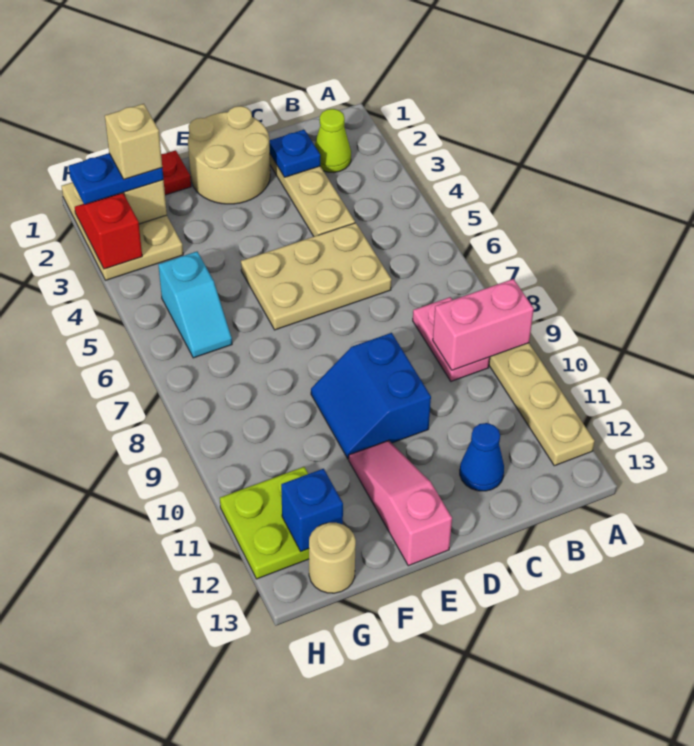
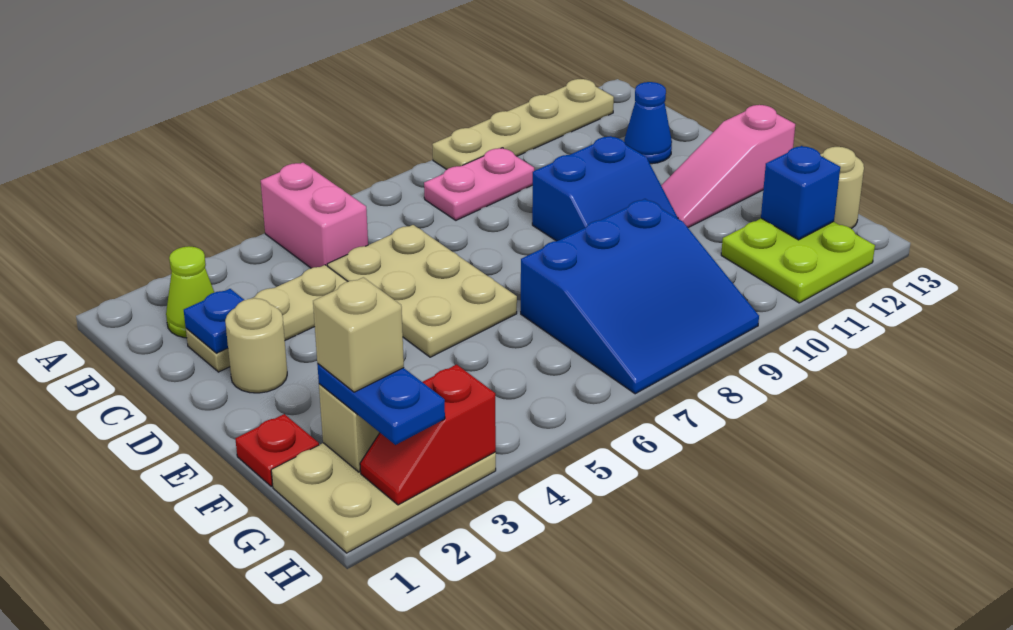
pink 1x2 brick [433,279,534,370] -> pink 1x2 brick moved to [261,163,368,268]
tan 2x2 round brick [188,106,270,204] -> tan 1x1 round brick [225,298,287,393]
none -> blue 3x3 slope [521,199,759,394]
cyan 1x2 slope [158,252,232,358] -> none

